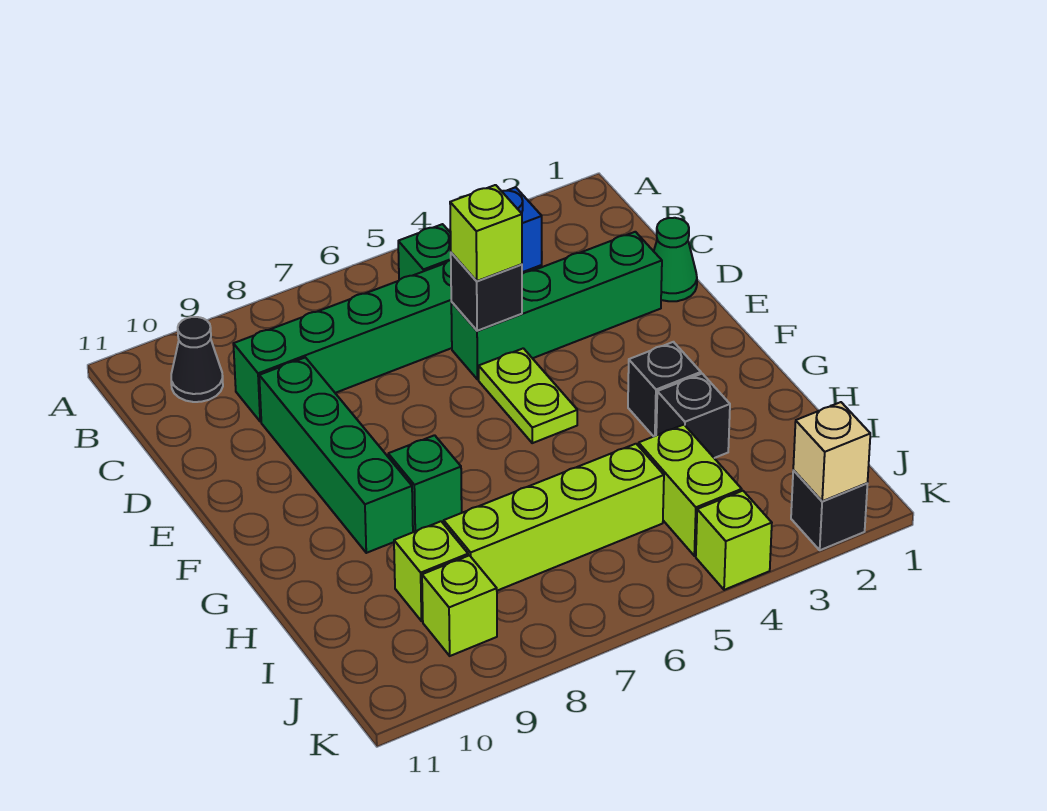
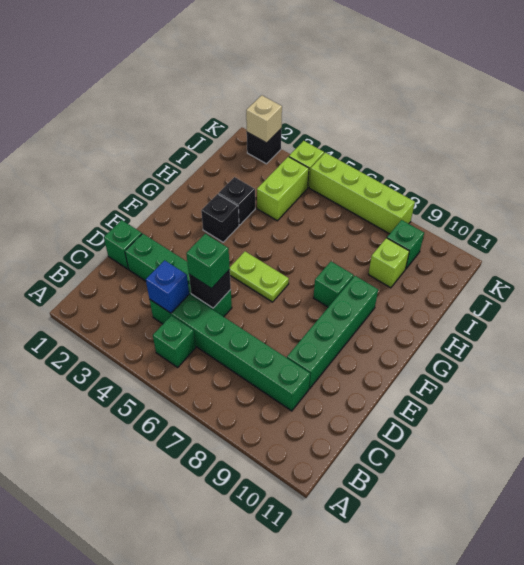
black 1x1 cone [171,317,223,402] -> none
green 1x1 cone [654,218,697,301] -> green 1x1 brick [104,220,142,269]
lime 1x1 brick [450,185,522,281] -> green 1x1 brick [186,234,230,289]
lime 1x2 plate [479,348,577,443] -> lime 1x2 plate turned to [230,252,289,302]
lime 1x4 brick [444,444,664,591] -> lime 1x4 brick moved to [309,153,415,234]
lime 1x1 brick [422,555,497,656] -> green 1x1 brick [387,220,424,269]

